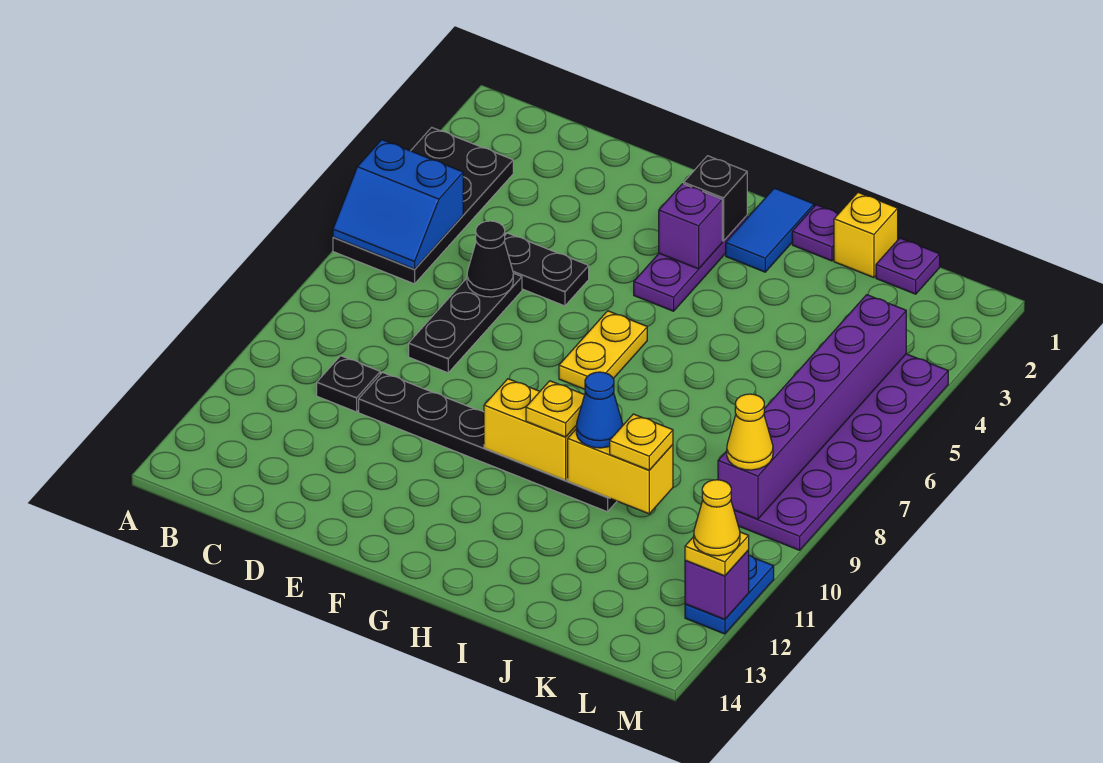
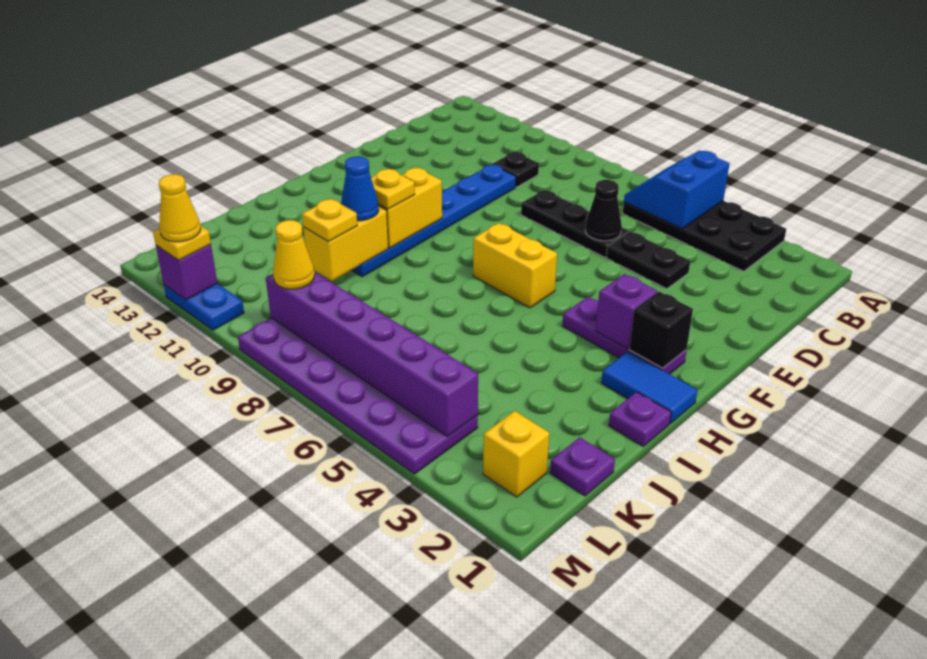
black 1x2 plate [504,233,589,306] -> black 1x2 plate turned to [606,232,690,289]
black 1x6 plate [359,372,617,512] -> blue 1x6 plate [352,165,516,277]
yellow 1x2 plate [559,311,647,389] -> yellow 1x2 brick [473,223,557,308]
yellow 1x1 brick [834,192,898,278] -> yellow 1x1 brick moved to [483,411,549,497]

